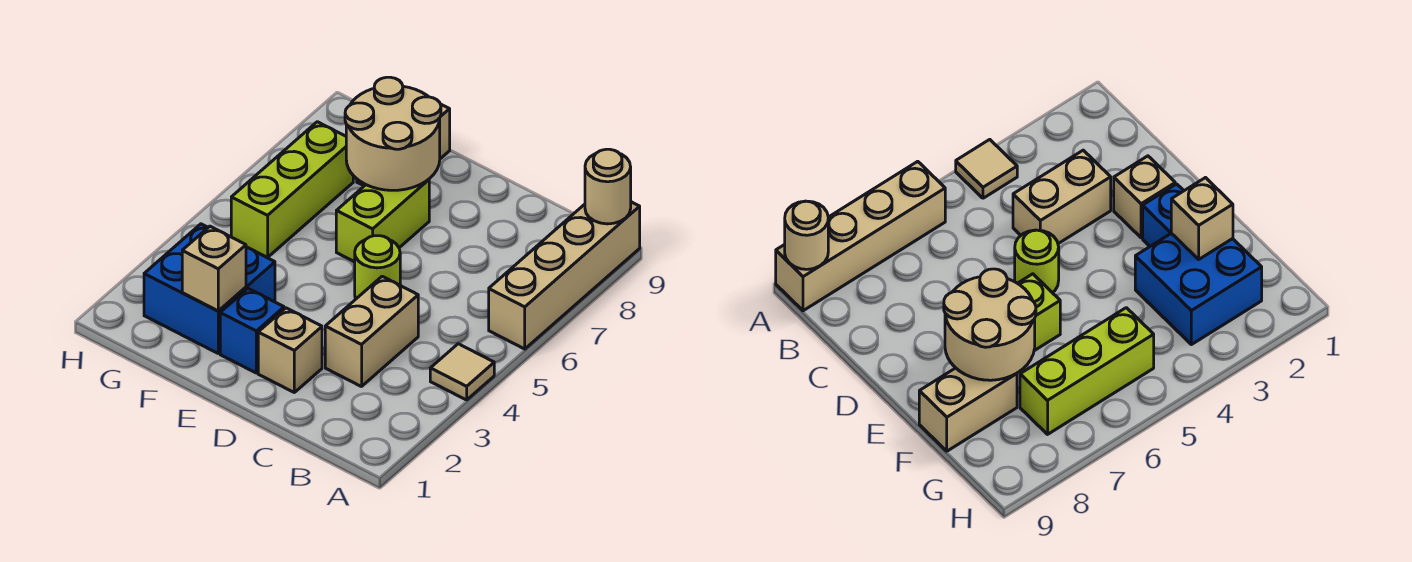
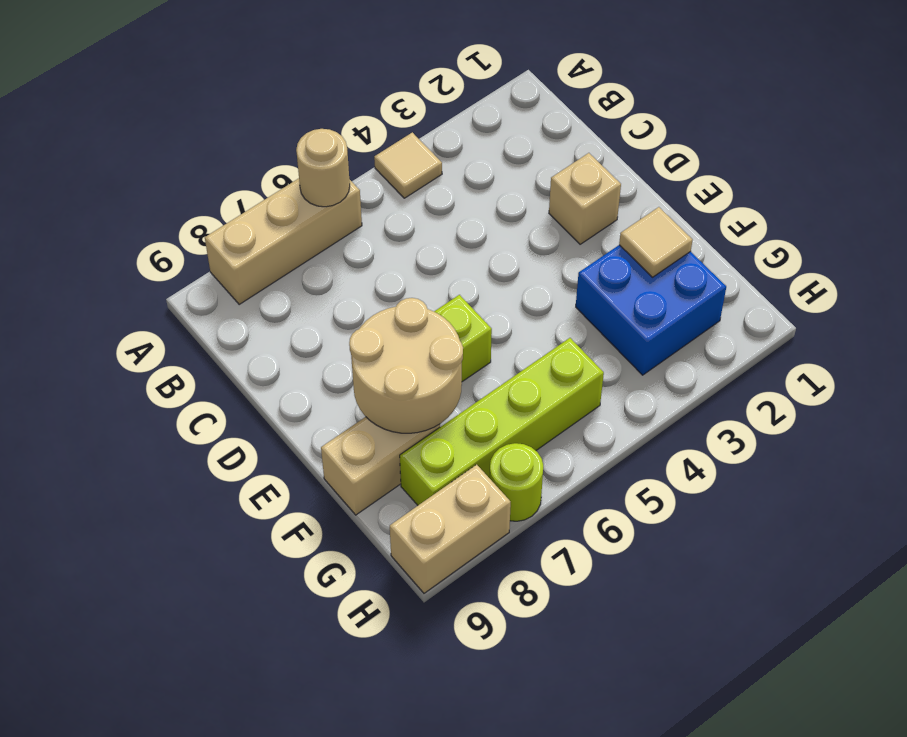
tan 1x4 brick [489,202,640,349] -> tan 1x3 brick [205,178,362,304]
tan 1x1 round brick [585,149,631,224] -> tan 1x1 round brick moved to [296,129,350,207]
tan 1x2 brick [325,276,418,387] -> tan 1x2 brick moved to [390,465,511,593]
lime 1x1 round brick [355,236,400,299] -> lime 1x1 round brick moved to [490,443,543,521]
blue 1x1 brick [220,289,284,373] -> none
tan 1x1 brick [182,226,246,311] -> tan 1x1 tile [619,207,692,277]
lime 1x3 brick [231,122,353,257] -> lime 1x4 brick [400,338,604,505]

